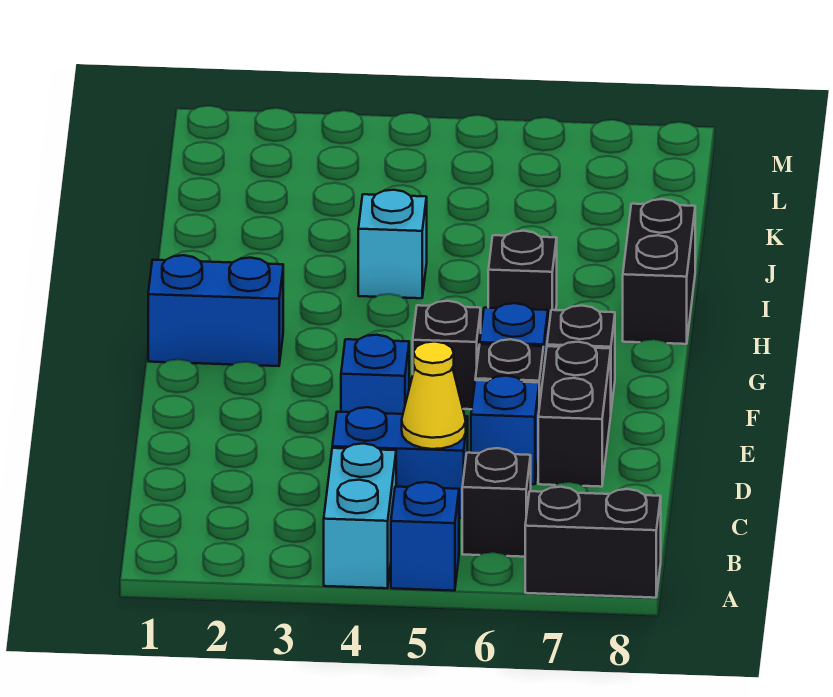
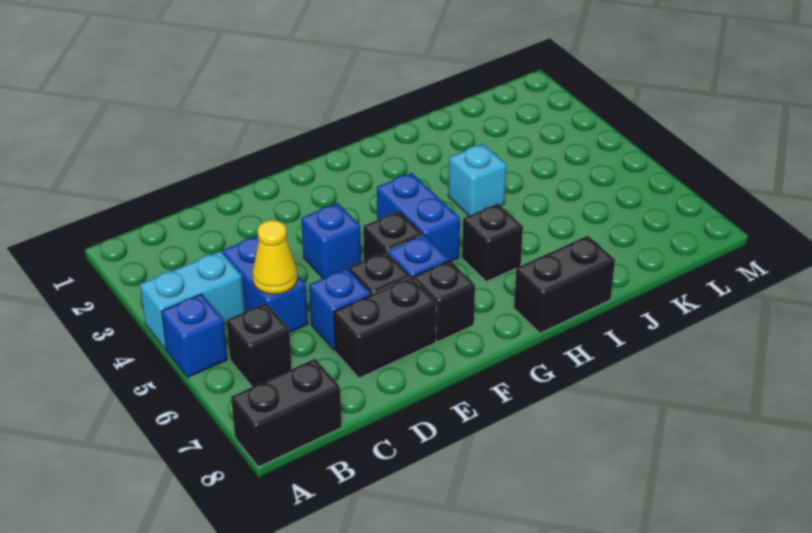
black 1x2 brick [525,487,661,598] -> black 1x2 brick turned to [231,359,342,467]
blue 1x2 brick [148,255,283,366] -> blue 1x2 brick moved to [377,173,460,261]

